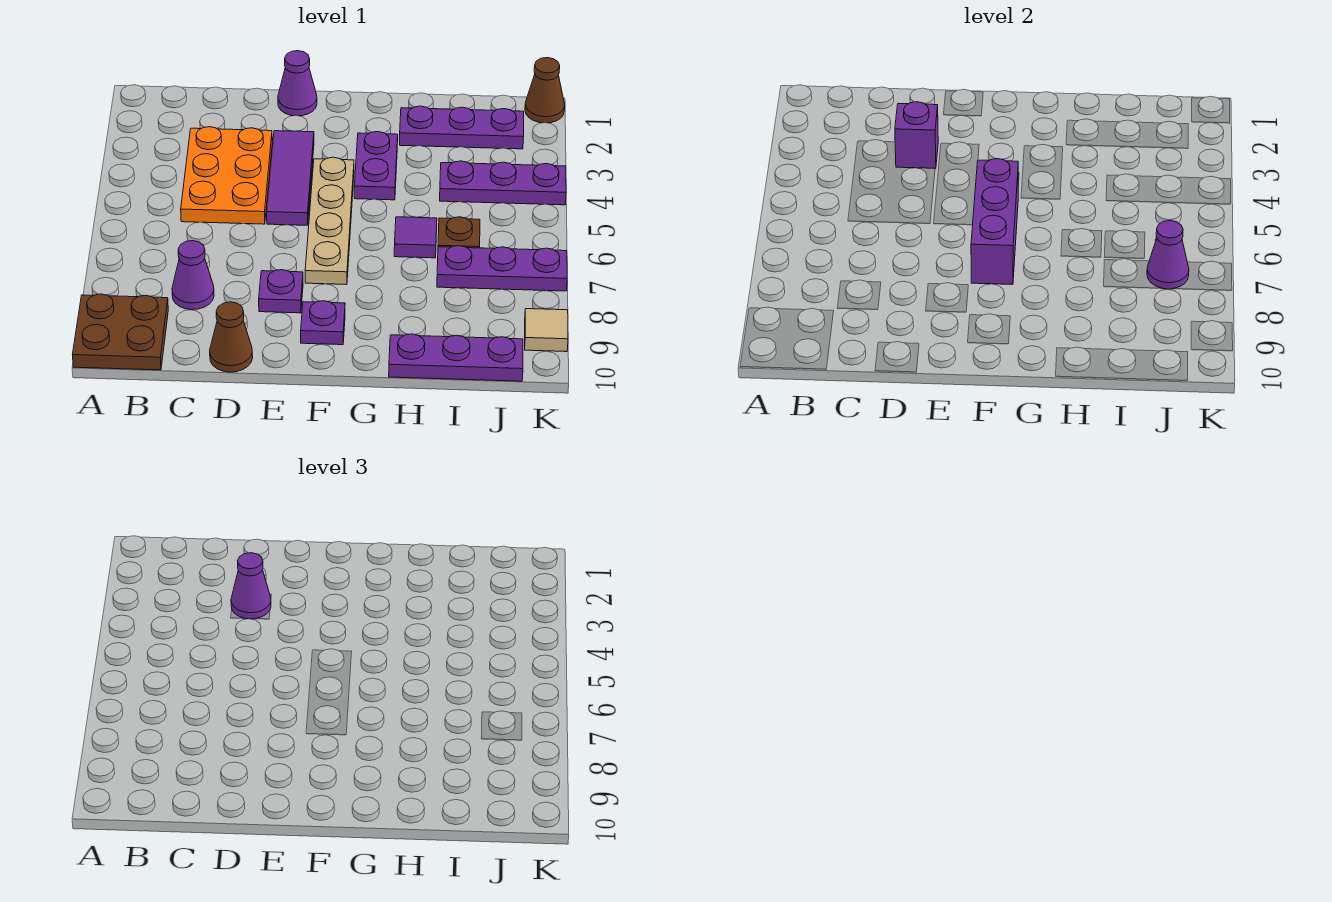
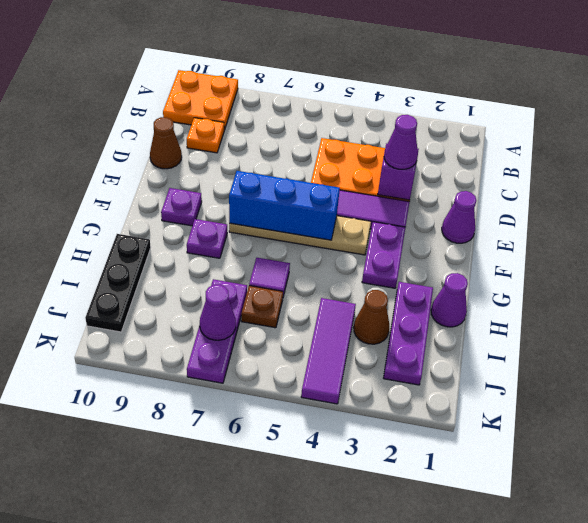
brown 2x2 plate [73,294,168,370] -> orange 2x2 plate [163,70,238,130]
purple 1x1 cone [172,241,214,310] -> purple 1x1 cone moved to [431,273,468,327]
none -> orange 1x1 plate [187,118,224,153]
purple 1x1 plate [259,270,303,313] -> purple 1x1 plate moved to [187,219,227,258]
purple 1x3 brick [971,159,1018,285] -> blue 1x3 brick [229,171,340,240]
purple 1x2 plate [354,132,398,200] -> purple 1x2 plate turned to [362,222,405,288]
purple 1x3 plate [389,334,523,381] -> black 1x3 plate [85,234,151,332]
purple 1x3 plate [440,161,566,205] -> purple 1x3 tile [301,298,356,404]
brown 1x1 cone [525,58,565,123] -> brown 1x1 cone moved to [354,290,389,344]
tan 1x1 tile [525,309,568,352] -> none

